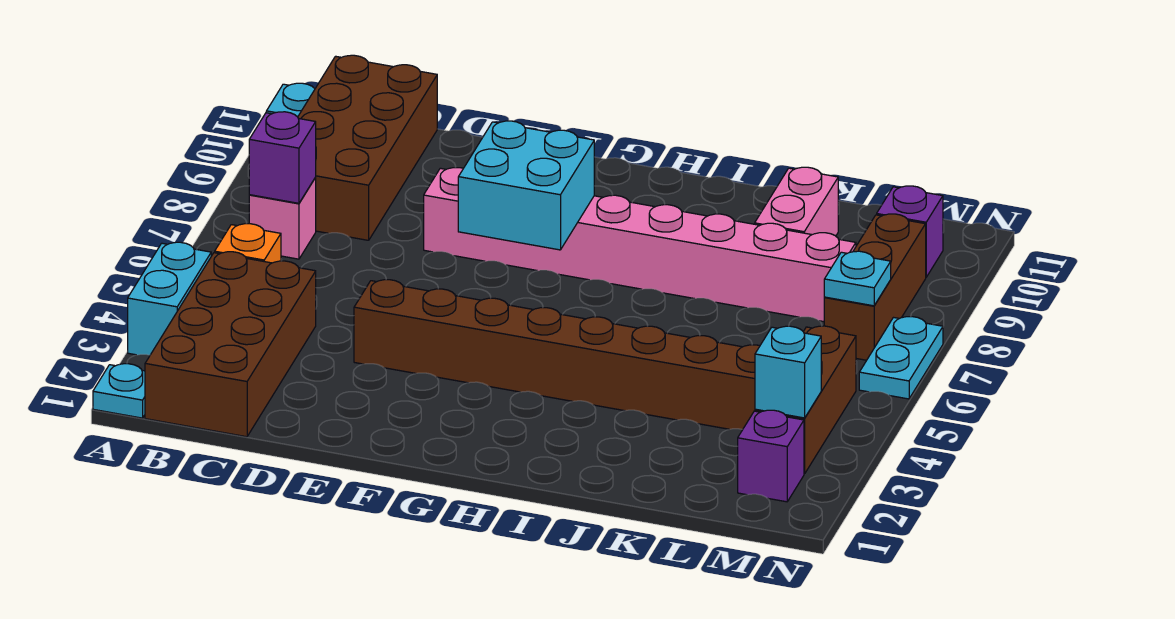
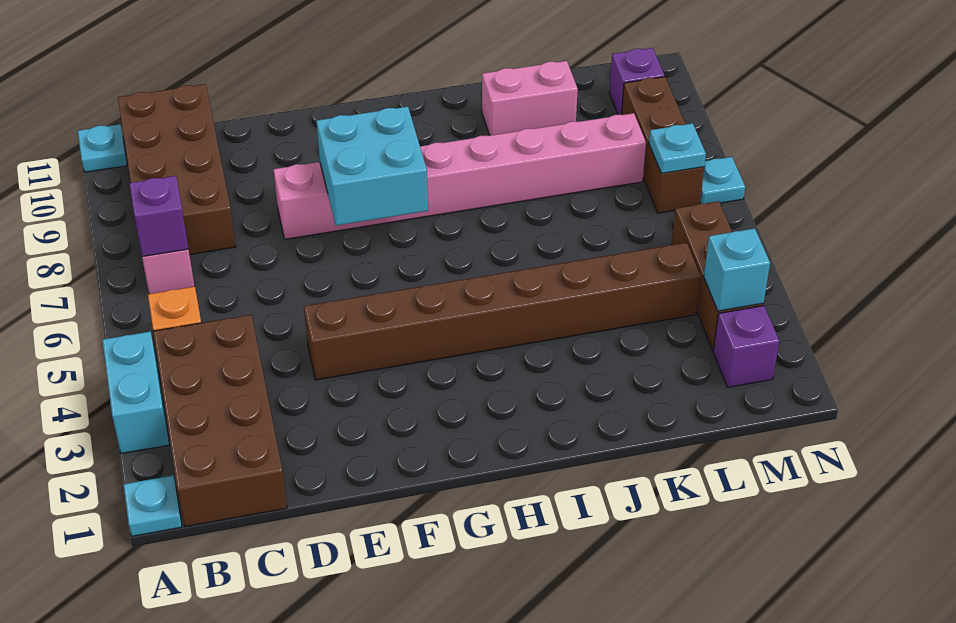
pink 1x2 brick [755,167,838,236] -> pink 1x2 brick turned to [482,61,578,135]
cyan 1x2 plate [859,317,943,399] -> cyan 1x1 plate [700,157,745,204]

